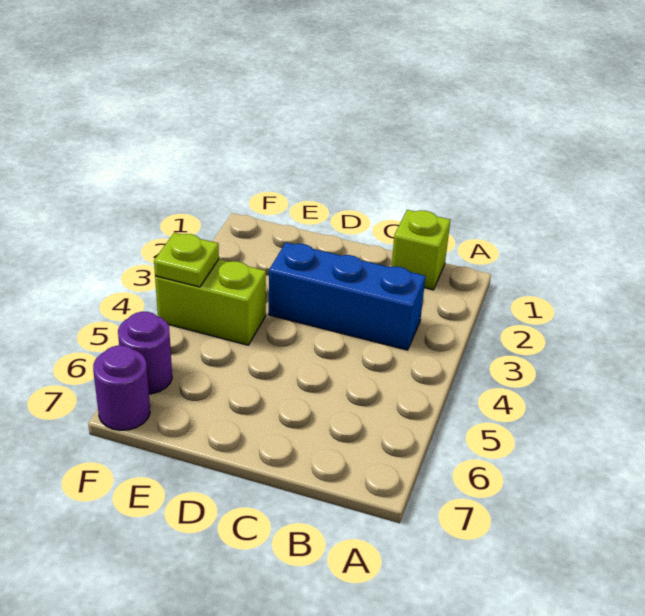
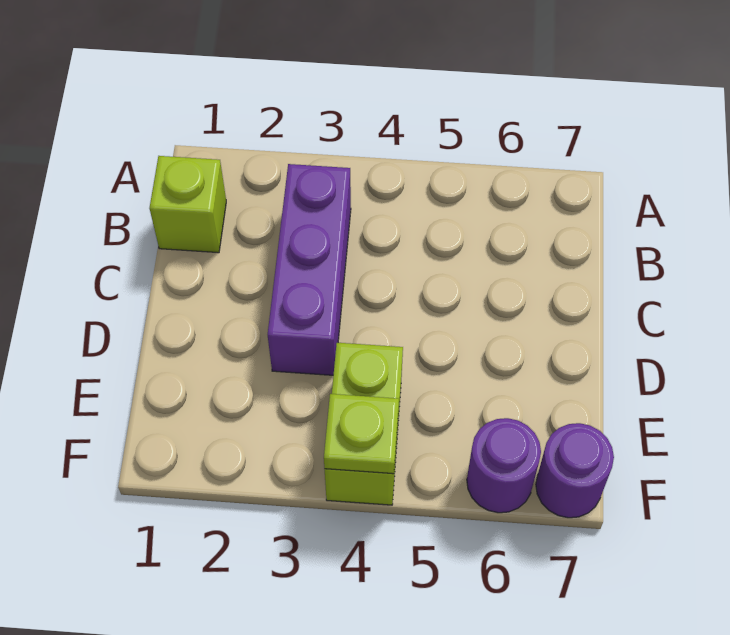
blue 1x3 brick [269,243,425,350] -> purple 1x3 brick [268,164,351,375]

